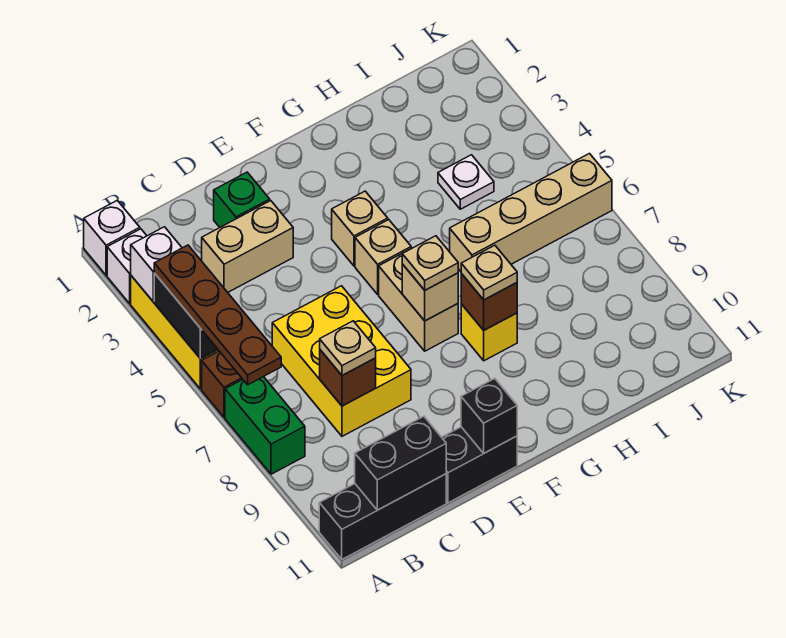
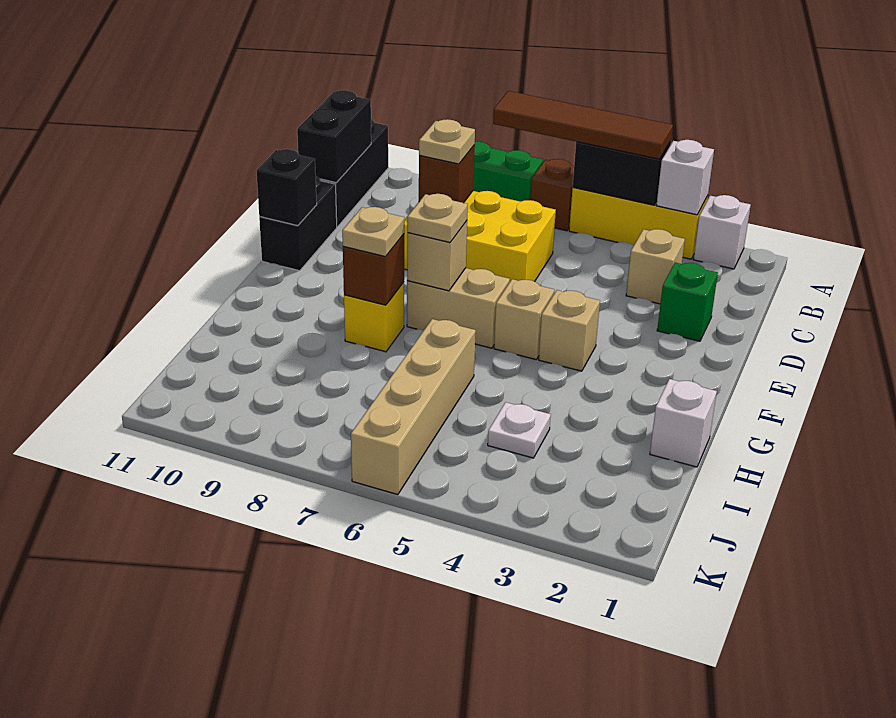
white 1x1 brick [84,200,140,275] -> white 1x1 brick moved to [650,379,717,467]
brown 1x4 plate [154,245,281,385] -> brown 1x4 tile [493,91,673,159]
tan 1x2 brick [202,201,293,292] -> tan 1x1 brick [626,229,685,304]

